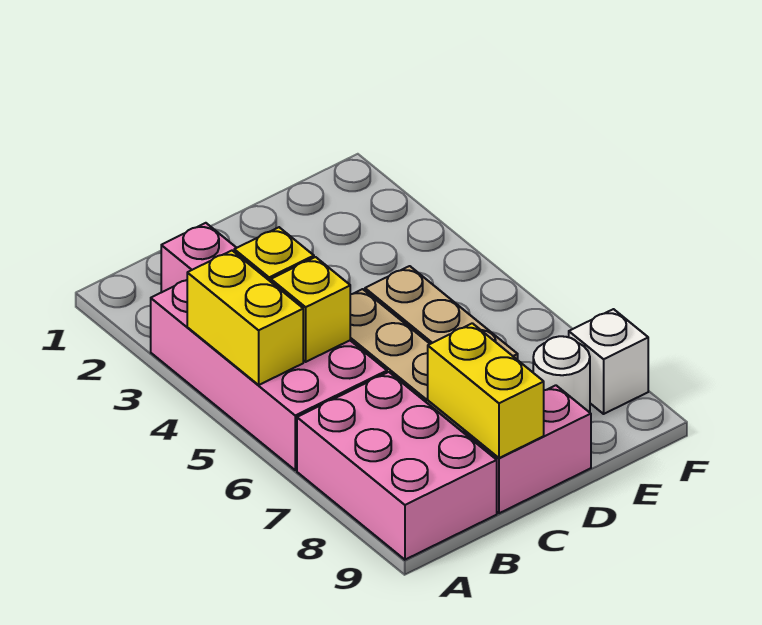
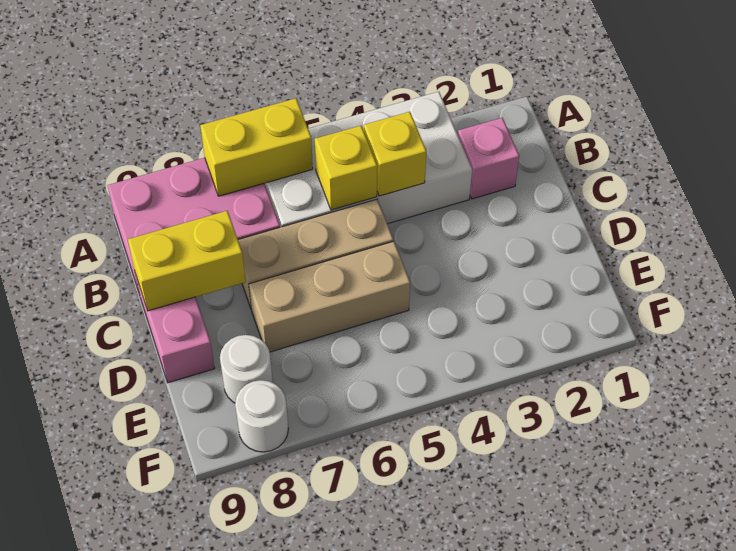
pink 2x4 brick [151,280,387,470] -> white 2x4 brick [265,92,472,227]
yellow 1x2 brick [187,251,303,385] -> yellow 1x2 brick moved to [200,98,313,196]
white 1x1 brick [569,309,648,414] -> white 1x1 round brick [235,380,288,452]

